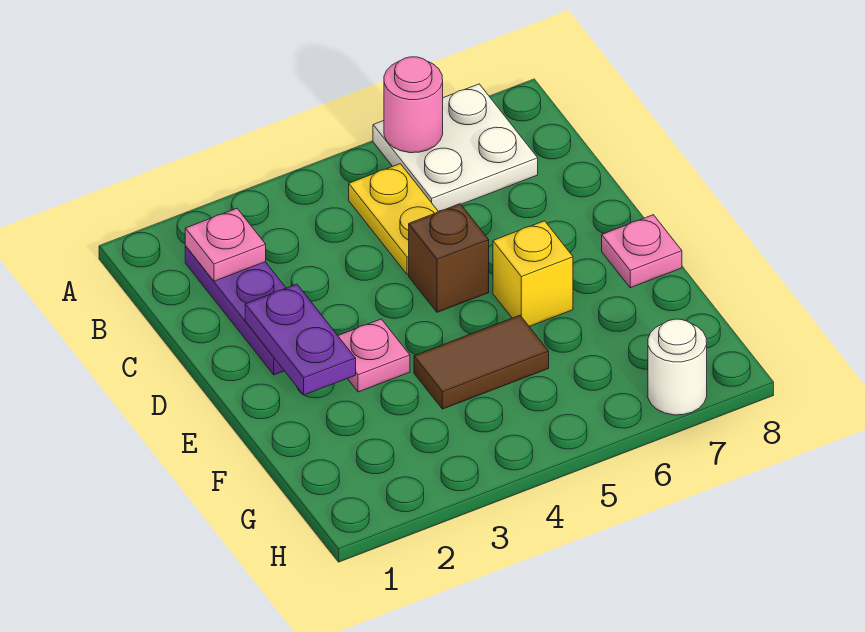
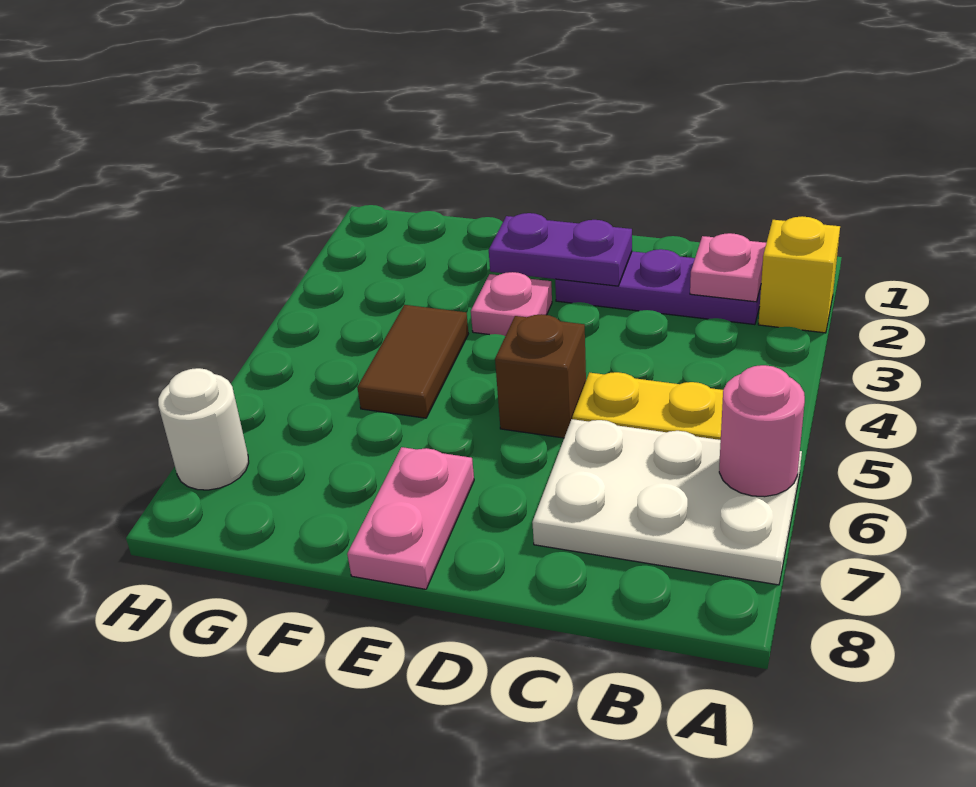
white 2x2 plate [373,84,538,211] -> white 2x3 plate [532,419,802,585]
yellow 1x1 brick [493,221,573,326] -> yellow 1x1 brick moved to [758,216,840,333]
pink 1x1 plate [602,215,682,288] -> pink 1x2 plate [347,447,474,589]

